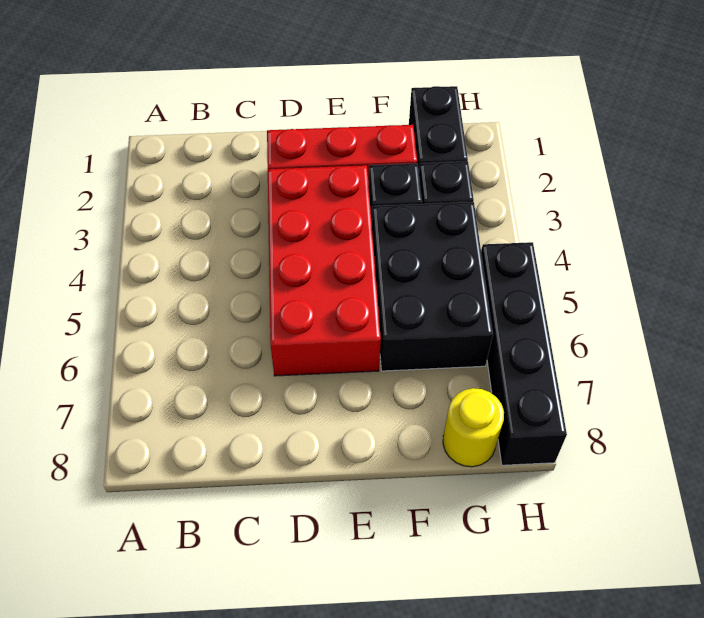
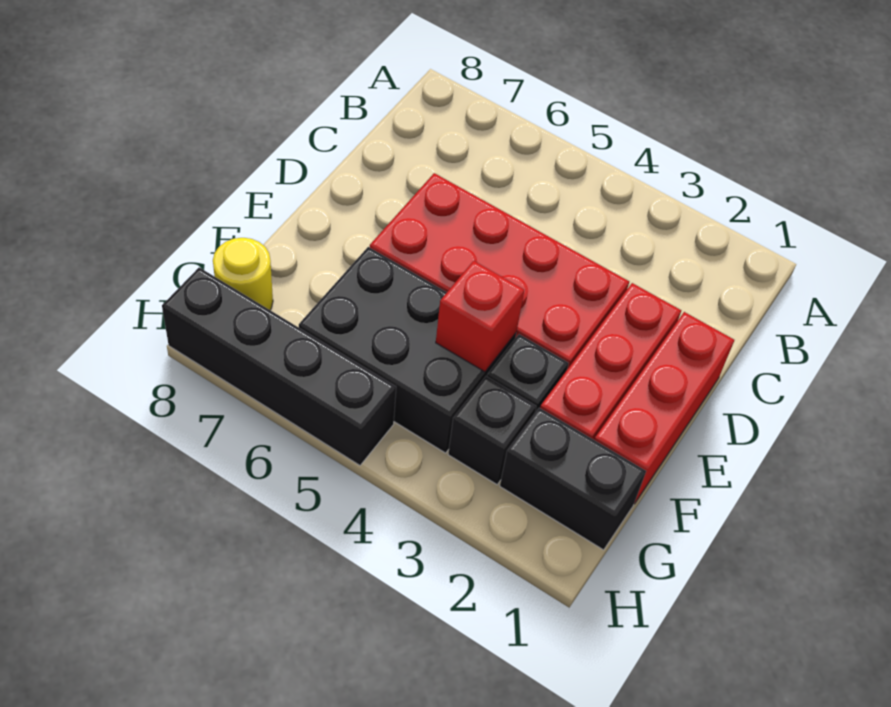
none -> red 1x3 brick [594,312,734,504]
none -> red 1x1 brick [436,261,524,372]

